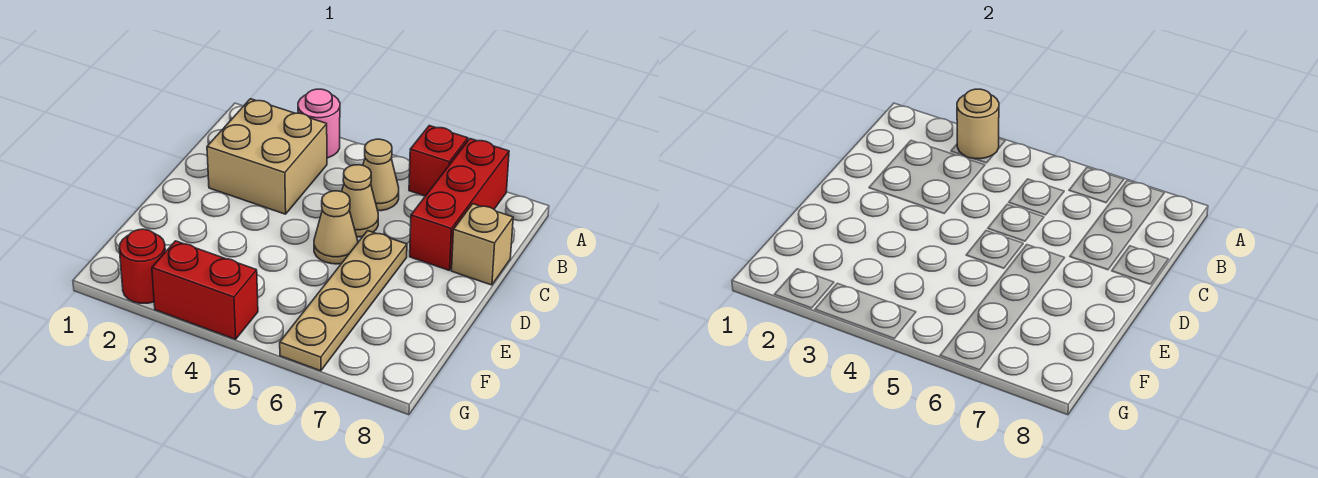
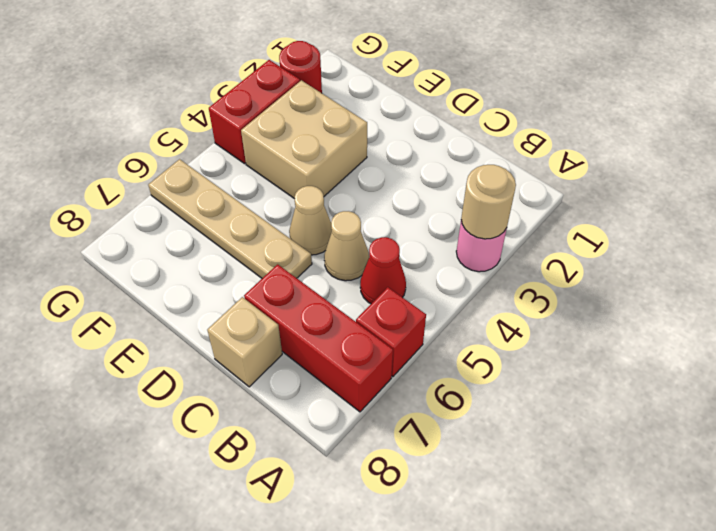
tan 2x2 brick [207,99,327,214] -> tan 2x2 brick moved to [241,80,367,198]
tan 1x1 cone [363,139,399,211] -> red 1x1 cone [360,237,406,304]

